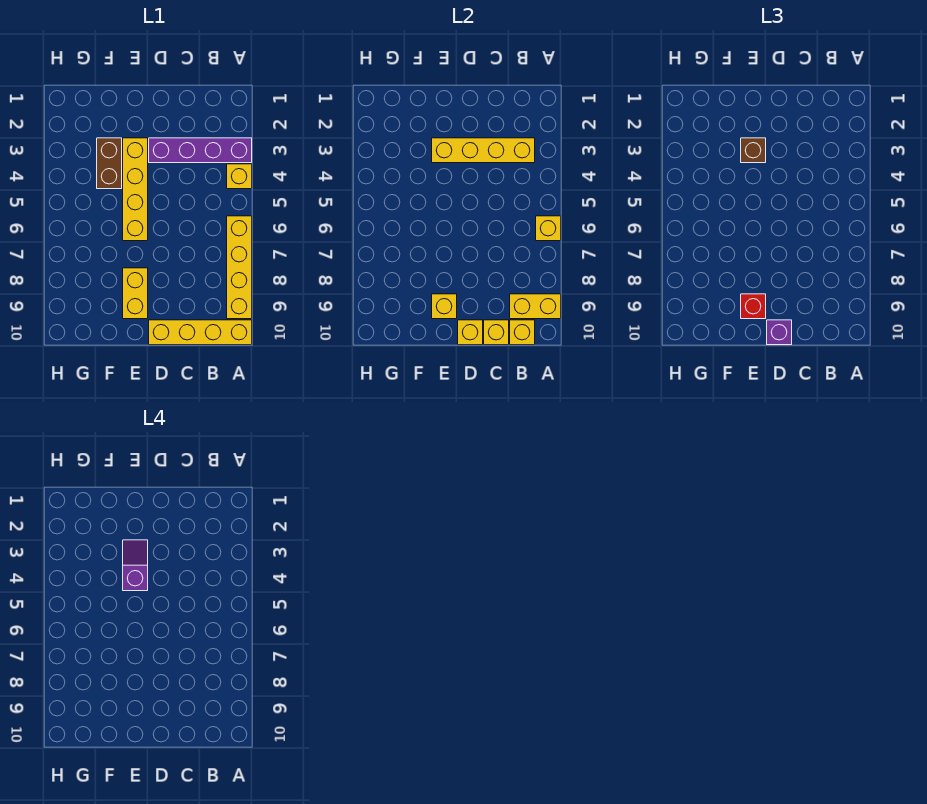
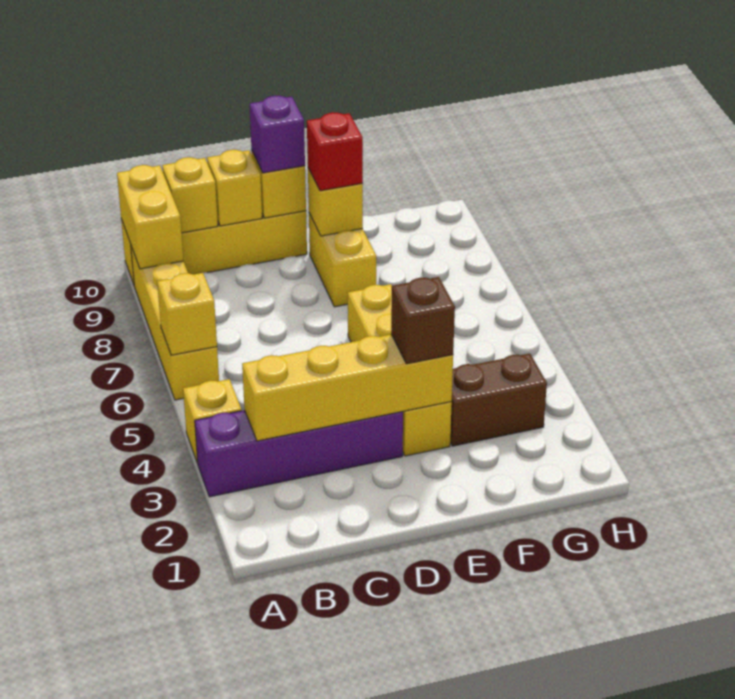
yellow 1x2 brick [510,294,561,319] -> yellow 1x2 brick turned to [117,165,184,269]
purple 1x2 slope [123,540,148,591] -> none
brown 1x2 brick [97,138,122,189] -> brown 1x2 brick turned to [450,353,547,446]

